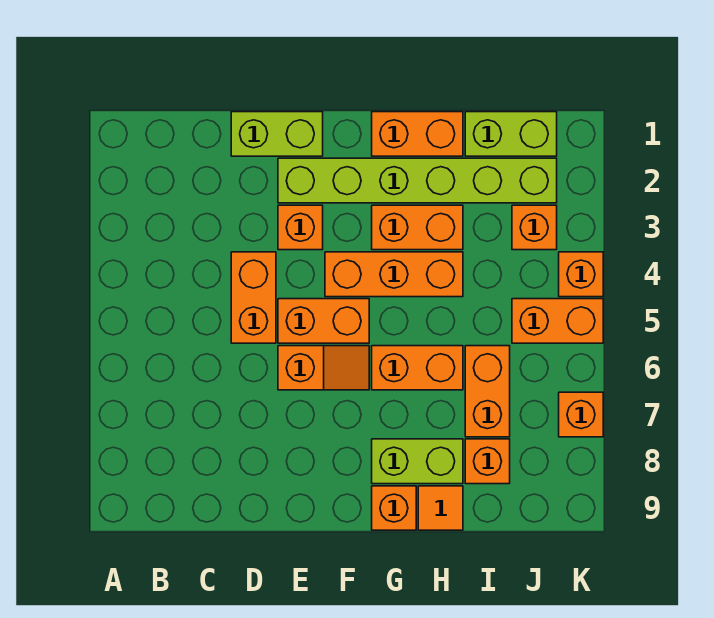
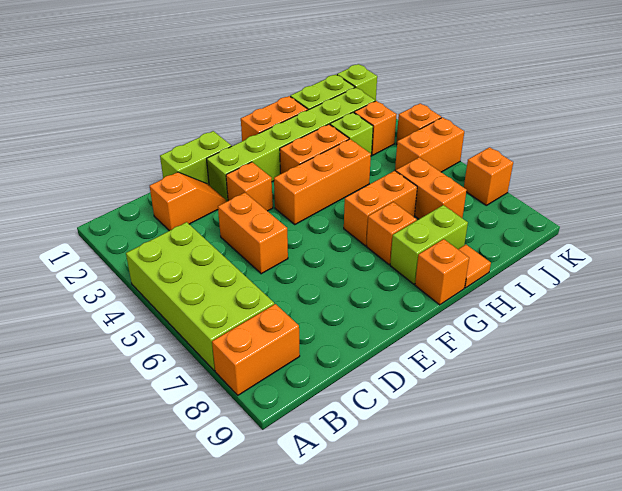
none -> lime 2x4 brick [126,222,274,371]
orange 1x2 brick [278,299,369,343] -> orange 1x2 brick moved to [212,304,300,395]
orange 1x2 slope [278,346,369,390] -> orange 1x2 slope moved to [150,172,226,231]
none -> lime 1x1 brick [330,112,373,155]
orange 1x1 brick [465,439,510,484] -> orange 1x1 brick moved to [366,202,417,265]
none -> lime 1x1 brick [337,64,377,101]

